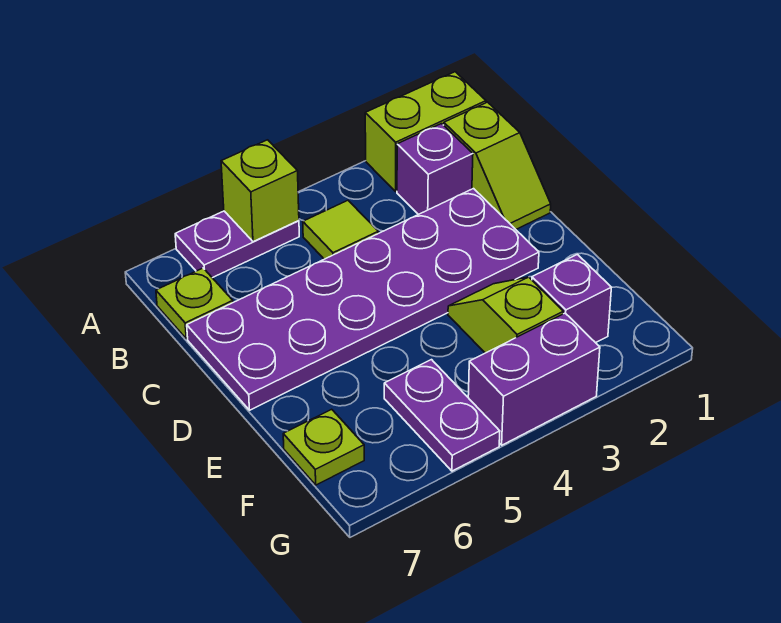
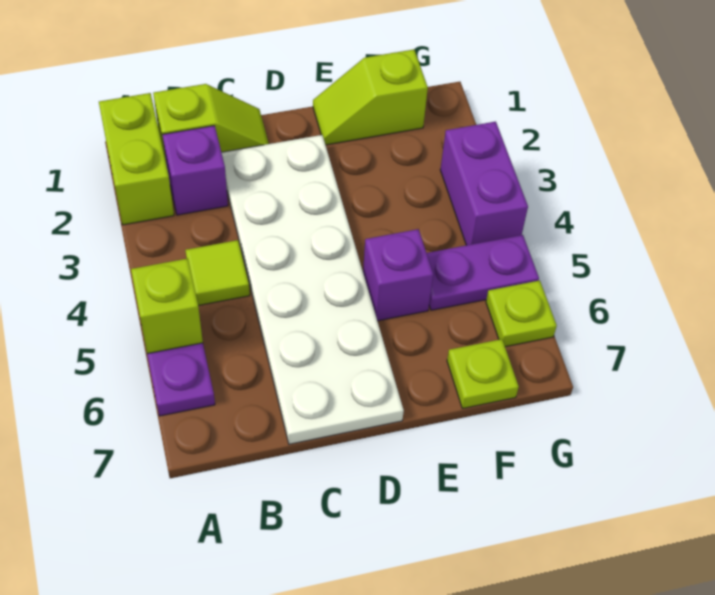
lime 1x1 plate [156,268,233,339] -> lime 1x1 plate moved to [486,280,557,347]
purple 2x6 plate [187,189,539,410] -> white 2x6 plate [222,135,404,444]
lime 1x2 slope [448,277,564,353] -> lime 1x2 slope moved to [313,49,428,145]
purple 1x1 brick [532,254,612,343] -> purple 1x1 brick moved to [363,229,433,321]

